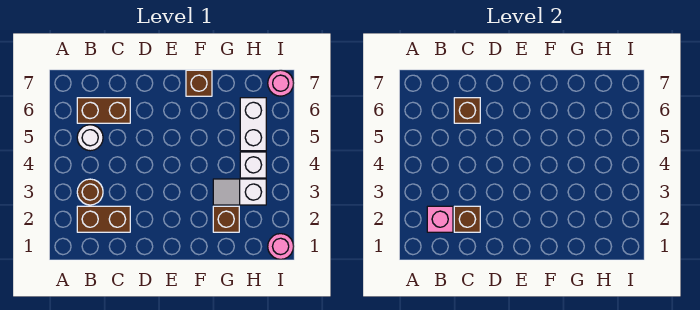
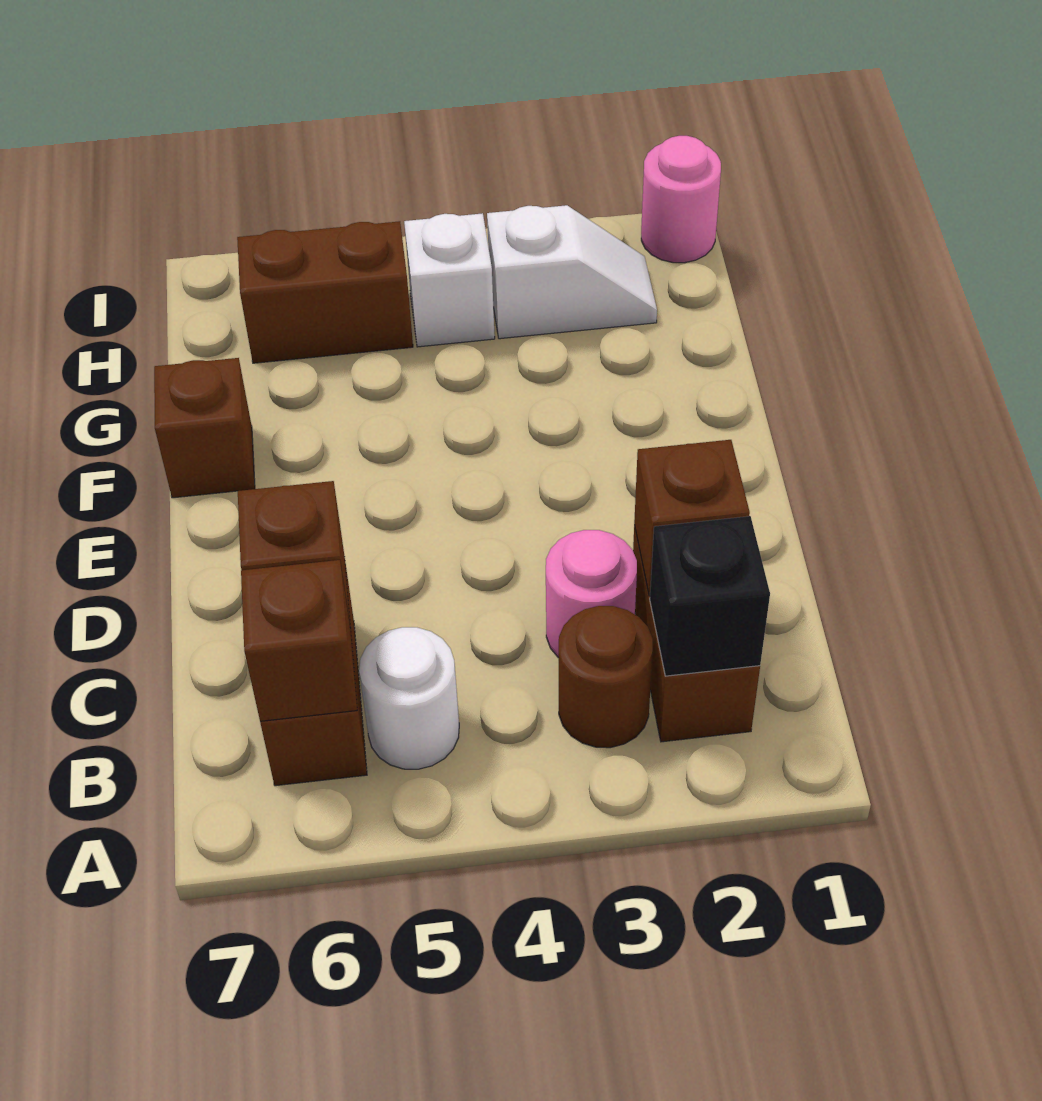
pink 1x1 brick [427,206,453,232] -> black 1x1 brick [650,516,770,676]
brown 1x1 brick [213,206,239,232] -> brown 1x1 brick moved to [241,560,357,721]
white 1x2 slope [213,179,266,205] -> white 1x2 slope turned to [487,205,657,339]
white 1x2 brick [240,98,266,151] -> brown 1x2 brick [237,221,413,363]
pink 1x1 round brick [268,70,294,96] -> pink 1x1 round brick moved to [546,530,637,658]

